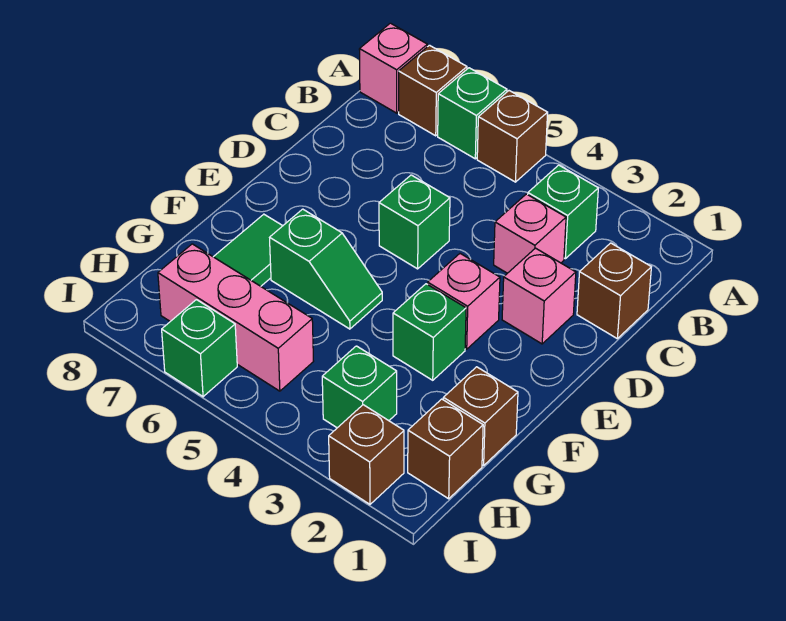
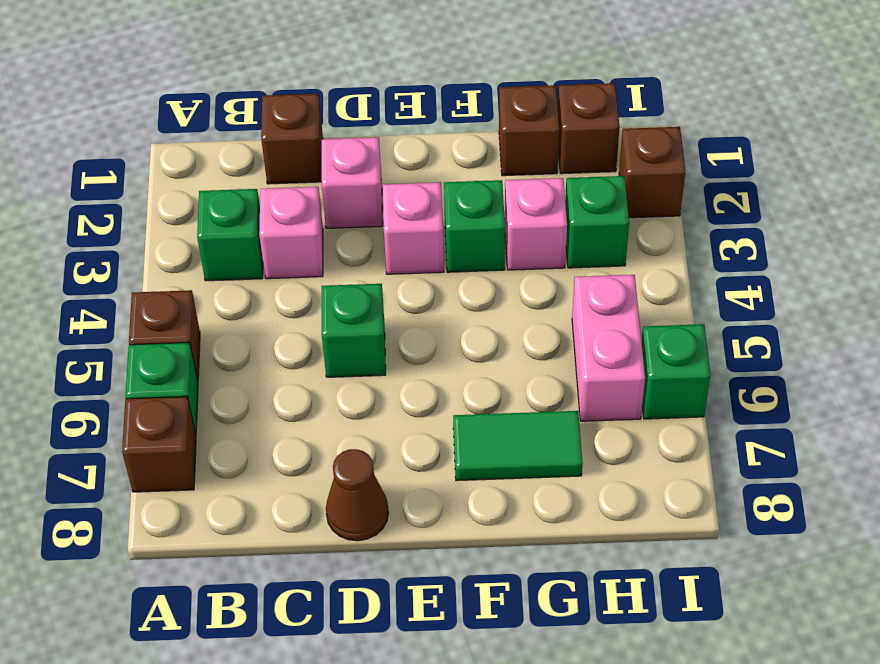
pink 1x1 brick [359,23,427,113] -> pink 1x1 brick moved to [505,178,567,270]
none -> brown 1x1 cone [326,449,389,541]
green 1x2 slope [270,209,382,329] -> none
pink 1x3 brick [158,244,314,391] -> pink 1x2 brick [572,275,645,421]

